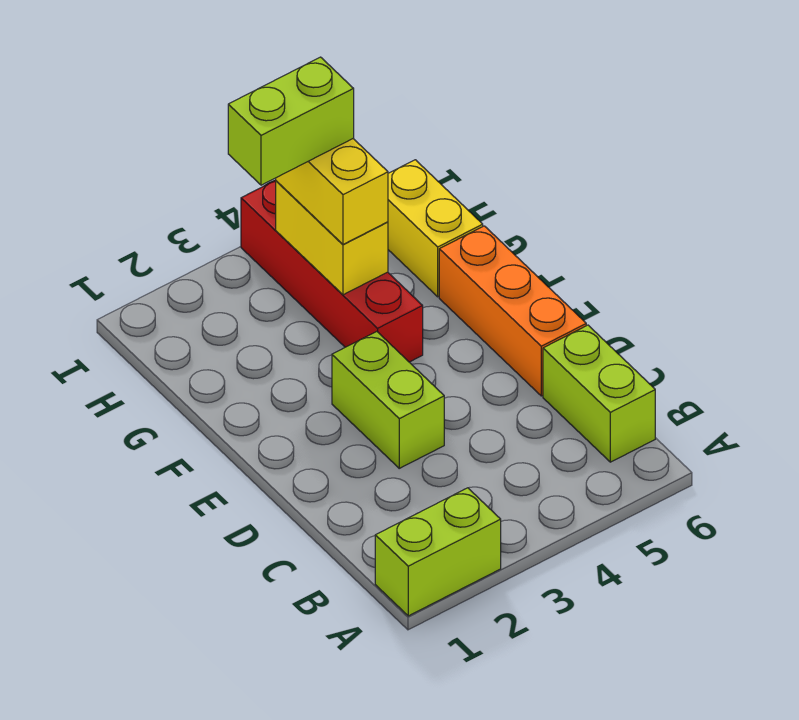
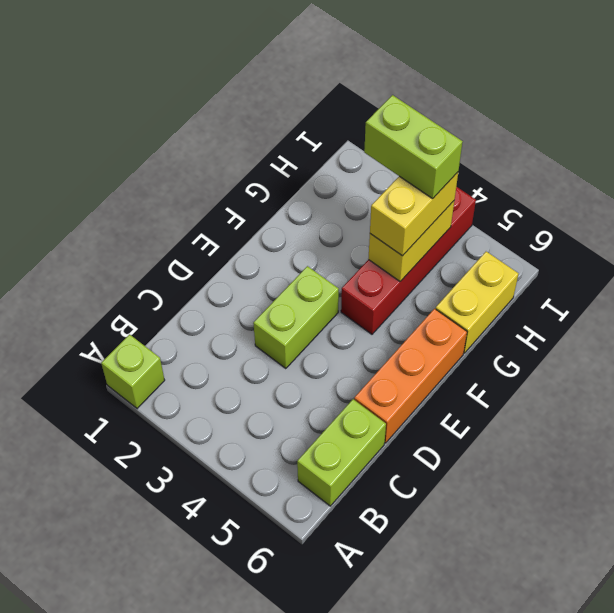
lime 1x2 brick [375,488,501,616] -> lime 1x1 brick [101,334,165,409]

